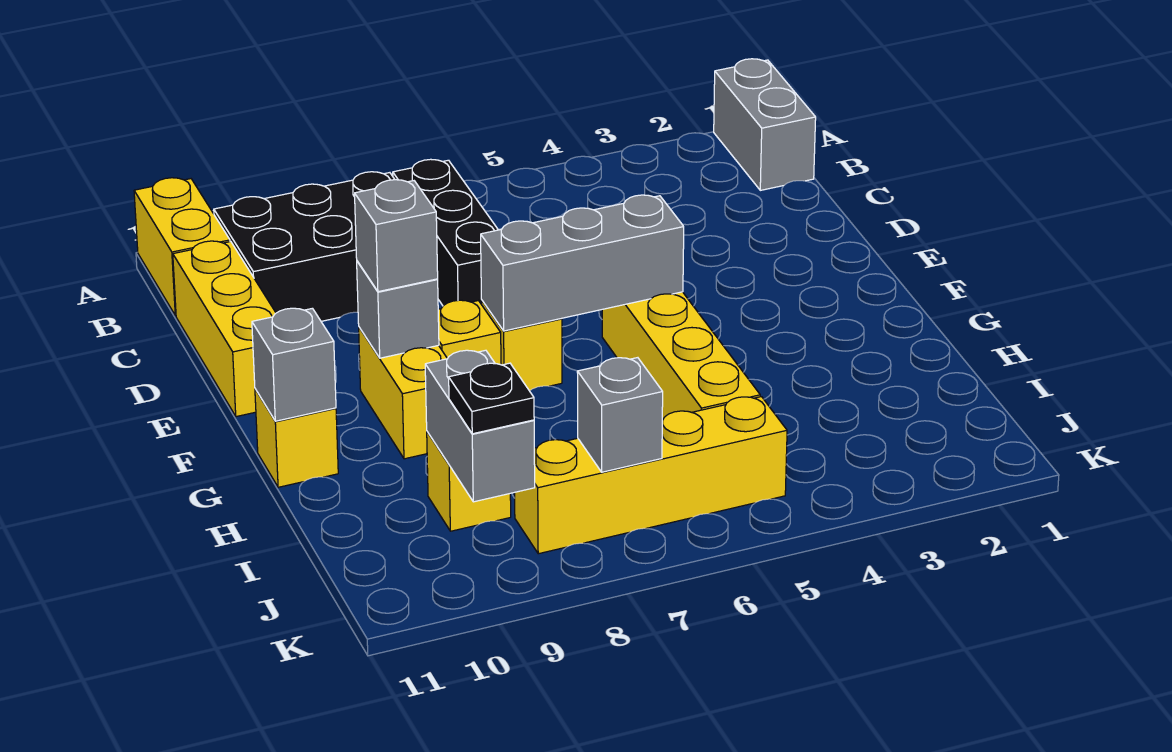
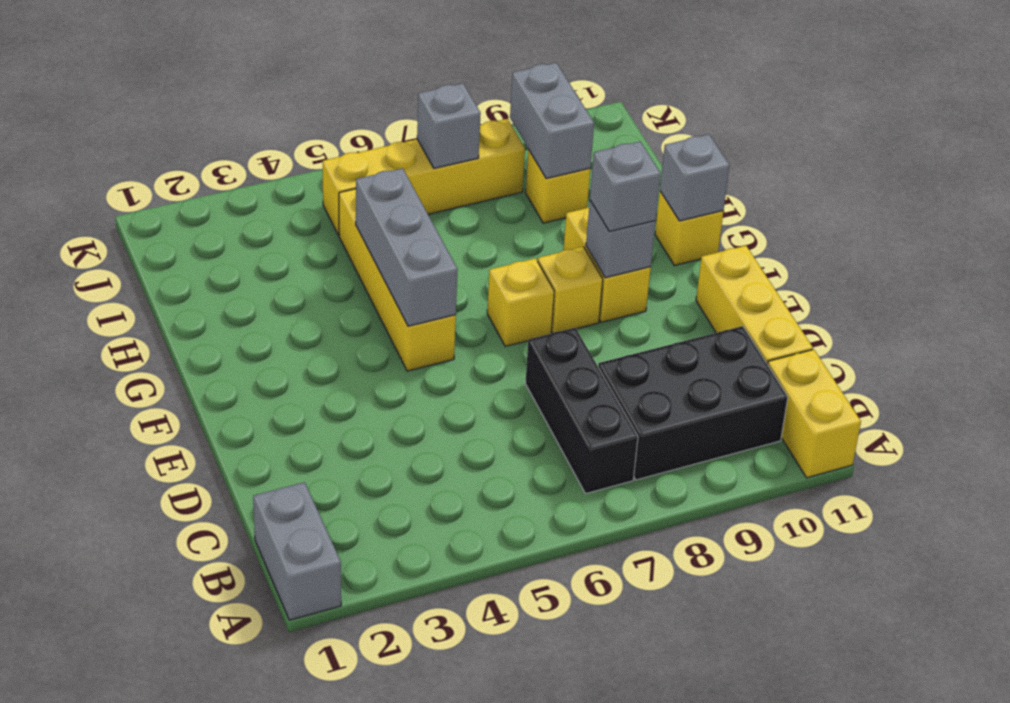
grey 1x3 brick [481,195,684,331] -> grey 1x3 brick turned to [356,168,457,326]
black 1x1 plate [449,363,534,434] -> none

